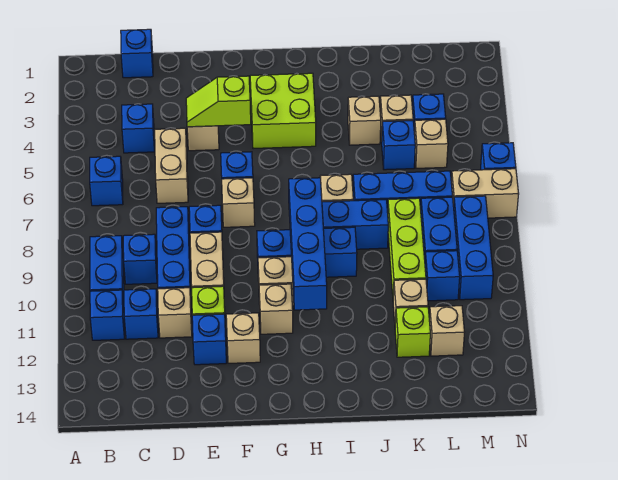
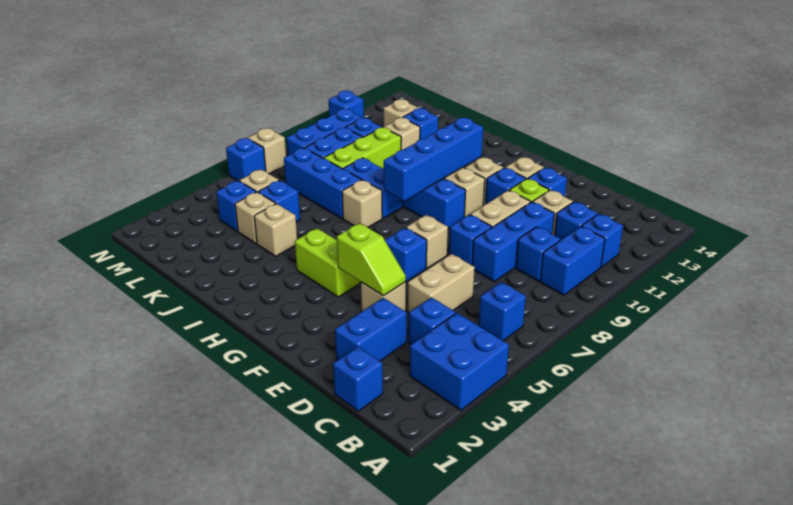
none -> blue 2x2 brick [410,313,509,410]
none -> blue 1x2 brick [335,298,407,361]
none -> blue 1x1 brick [485,168,526,204]
lime 2x2 brick [250,73,316,149] -> lime 1x2 brick [295,228,360,297]
lime 1x1 brick [395,307,430,357] -> blue 1x1 brick [403,108,438,139]
tan 1x2 brick [451,169,519,218] -> tan 1x1 brick [248,128,286,174]
none -> blue 1x1 brick [329,91,364,118]

